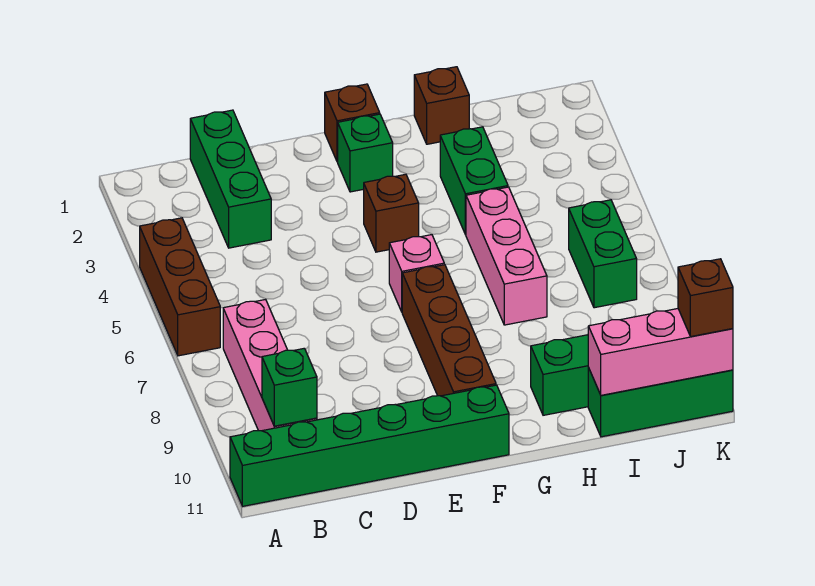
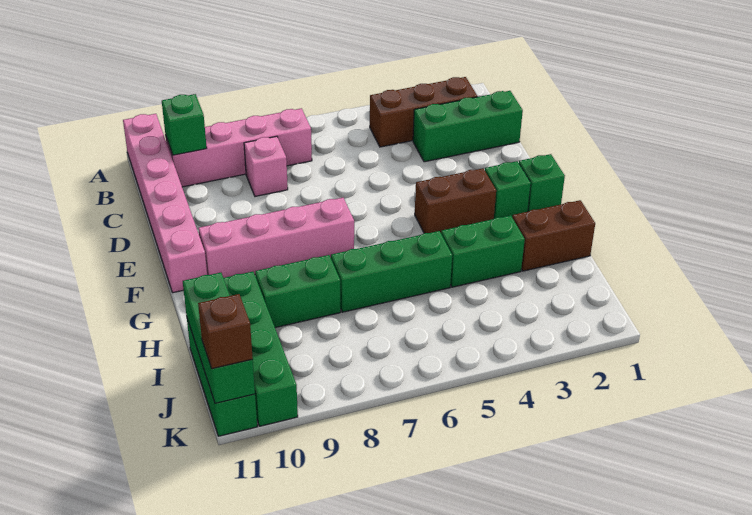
brown 1x3 brick [140,218,220,356] -> brown 1x3 brick moved to [370,77,477,147]
green 1x6 brick [230,385,509,506] -> pink 1x6 brick [123,114,207,293]
brown 1x1 brick [325,84,380,162] -> green 1x1 brick [519,154,565,212]
brown 1x1 brick [364,174,419,252] -> brown 1x2 brick [415,168,496,233]
pink 1x1 brick [389,235,444,312] -> pink 1x1 brick moved to [244,136,288,196]
brown 1x4 brick [402,265,496,396] -> pink 1x4 brick [198,198,354,278]
brown 1x1 brick [414,67,469,144] -> brown 1x2 brick [512,200,595,271]
pink 1x3 brick [466,187,547,325] -> green 1x3 brick [331,231,452,312]
pink 1x3 brick [588,309,733,395] -> green 1x3 brick [183,273,255,403]
green 1x2 brick [569,200,637,308] -> green 1x2 brick moved to [255,255,341,328]

